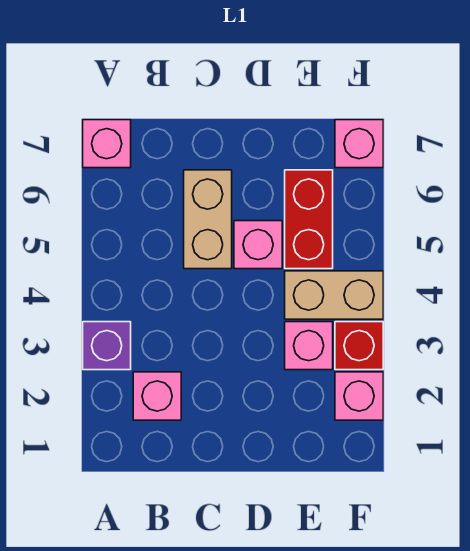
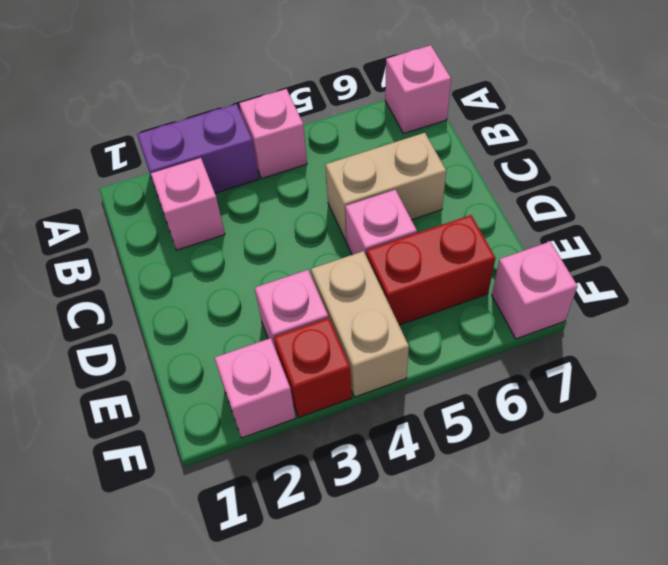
purple 1x1 brick [83,322,131,370] -> purple 1x2 brick [137,104,259,193]
none -> pink 1x1 brick [239,89,307,179]

